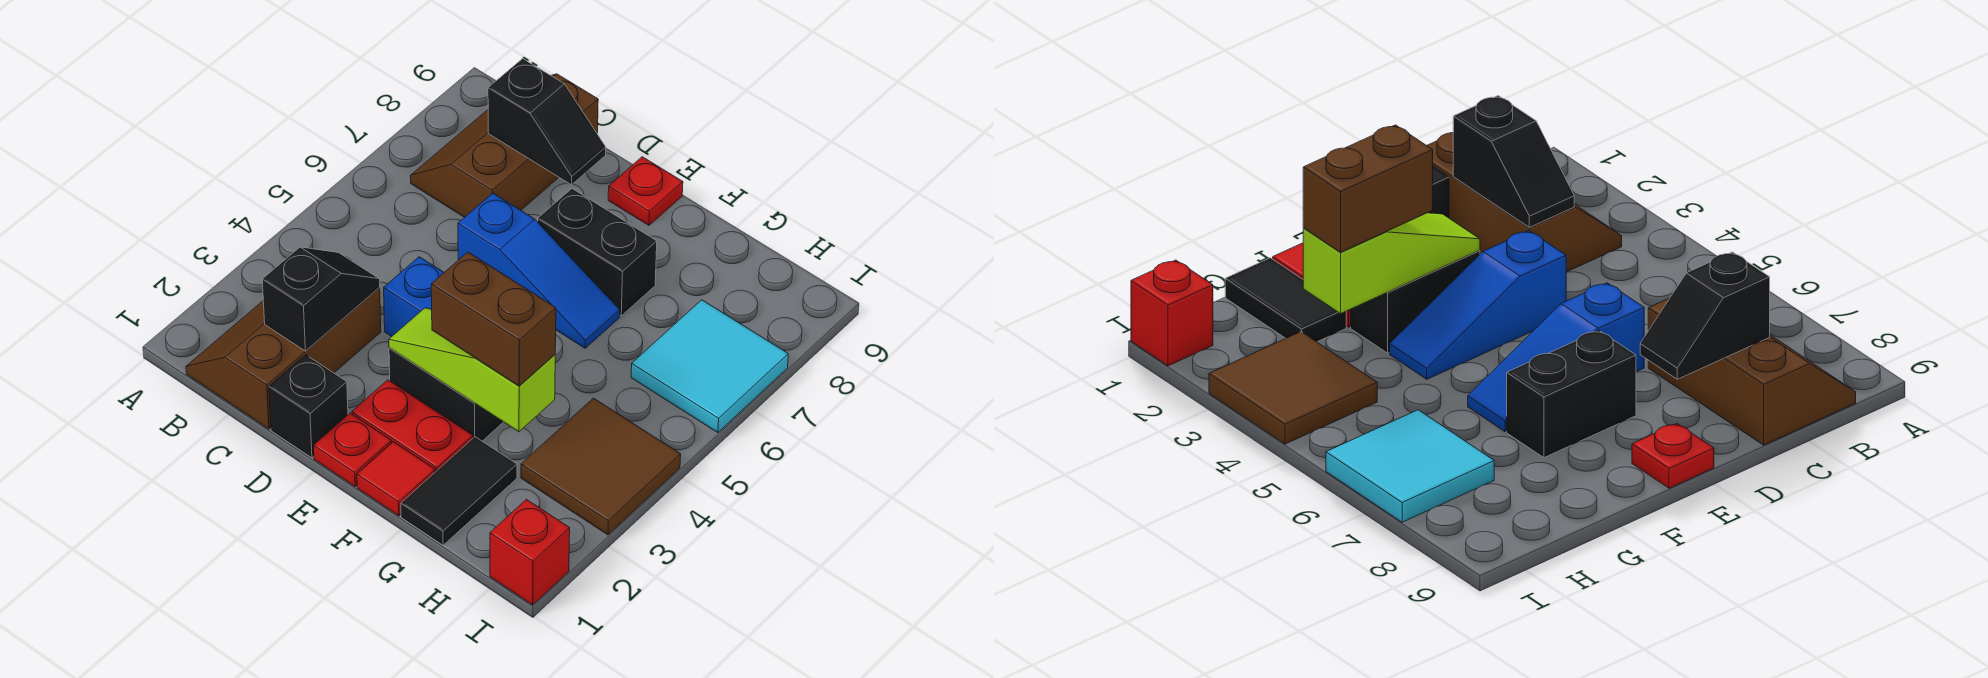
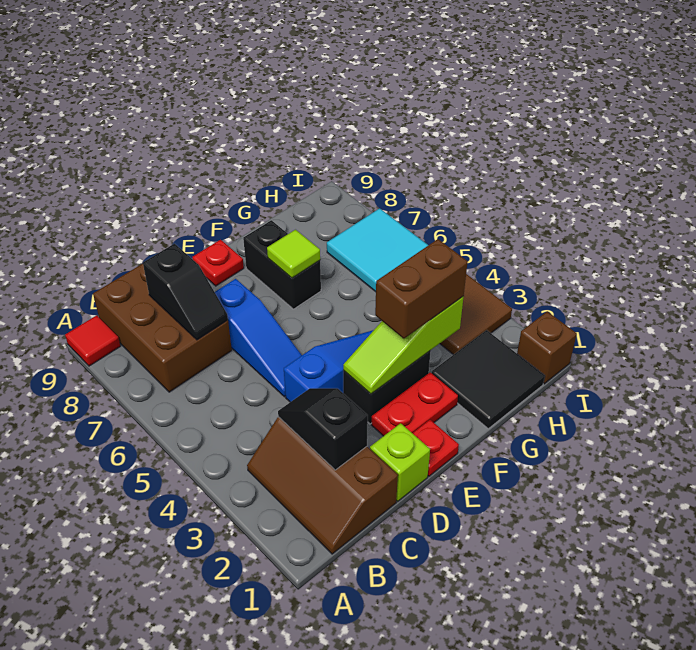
brown 2x3 slope [410,74,598,217] -> brown 2x3 brick [93,264,232,392]
black 1x2 slope [488,59,606,185] -> black 1x2 slope turned to [143,244,228,340]
black 1x1 brick [269,355,348,458] -> lime 1x1 brick [370,423,430,501]
blue 1x3 slope [458,193,620,348] -> blue 1x3 slope turned to [215,279,302,397]
black 1x2 brick [538,189,657,316] -> black 1x2 brick turned to [243,220,321,309]
red 1x1 tile [357,442,435,516] -> red 1x1 tile moved to [65,315,120,366]
none -> lime 1x1 tile [267,230,320,278]
black 1x2 tile [401,437,517,545] -> black 2x2 tile [431,330,545,429]
red 1x1 brick [490,499,570,605] -> brown 1x1 brick [517,311,577,384]

